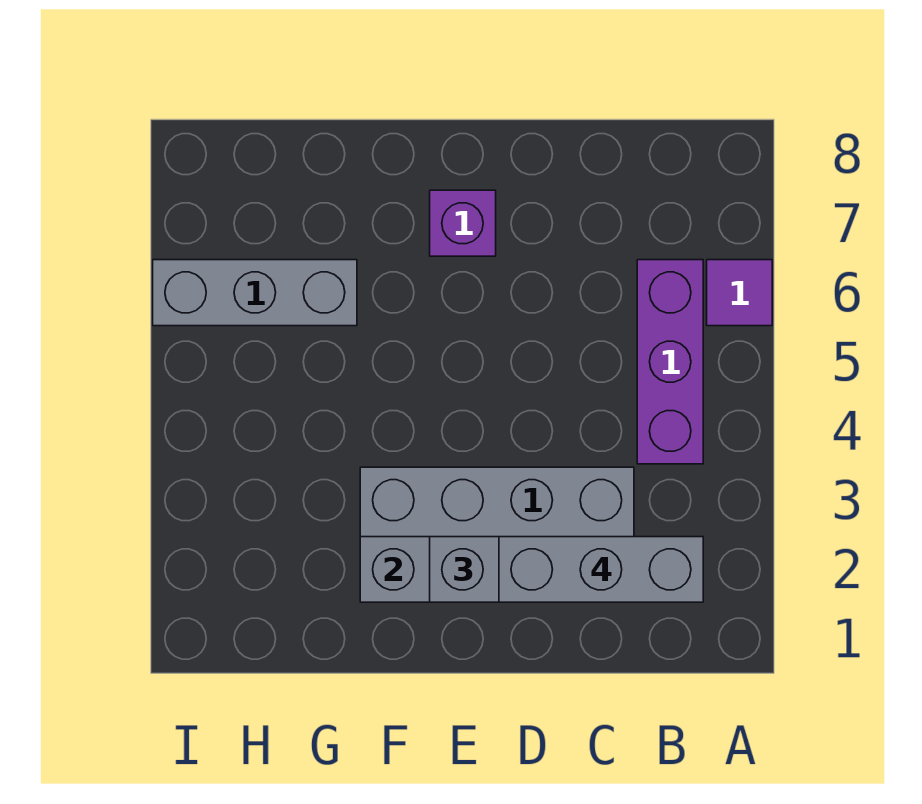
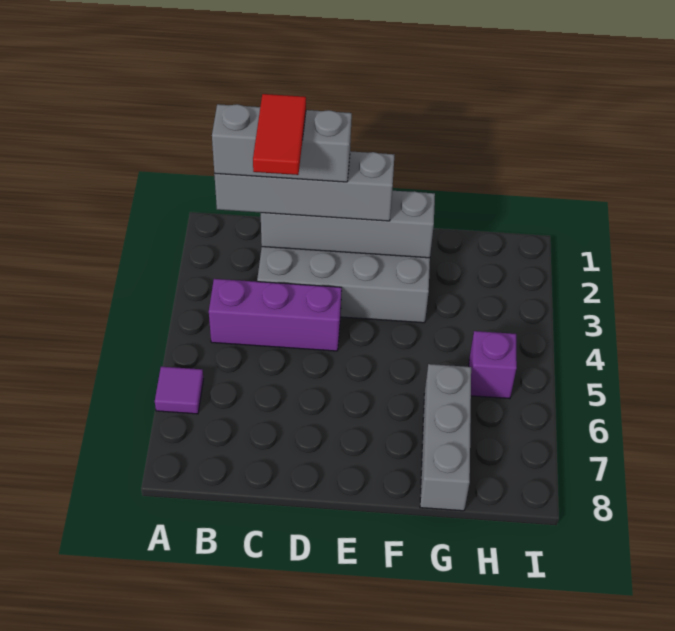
purple 1x3 brick [637,260,703,464] -> purple 1x3 brick turned to [209,279,342,351]
none -> red 1x2 tile [253,94,306,175]
purple 1x1 brick [430,190,496,256] -> purple 1x1 brick moved to [469,331,517,399]
grey 1x3 brick [153,260,357,326] -> grey 1x3 brick turned to [420,364,471,511]

